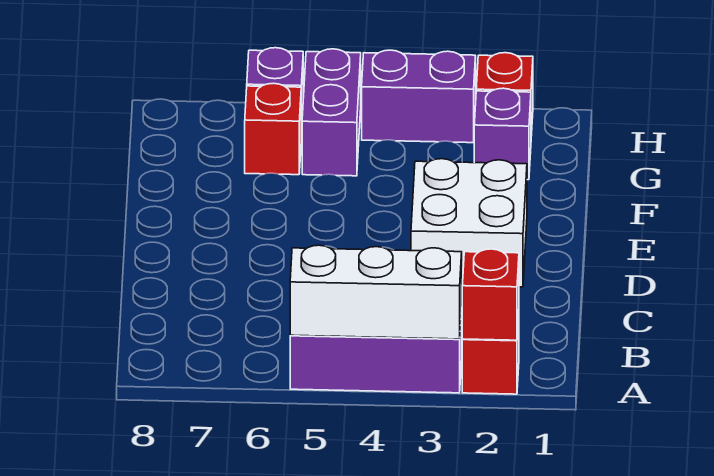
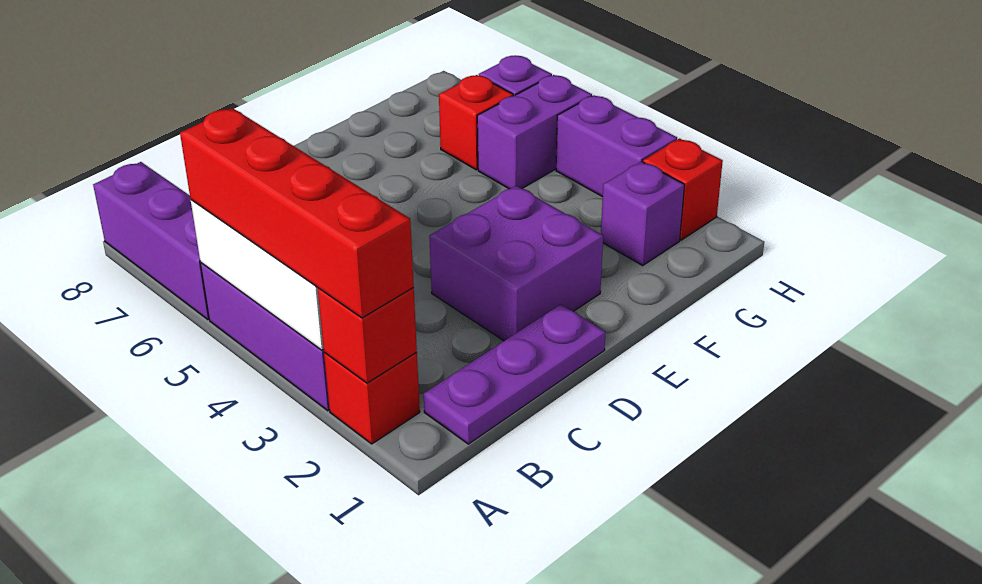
none -> red 1x4 brick [180,108,414,318]
none -> purple 1x3 brick [93,162,209,320]
none -> purple 1x3 plate [424,304,606,444]
white 2x2 brick [411,159,527,287] -> purple 2x2 brick [429,186,603,341]

